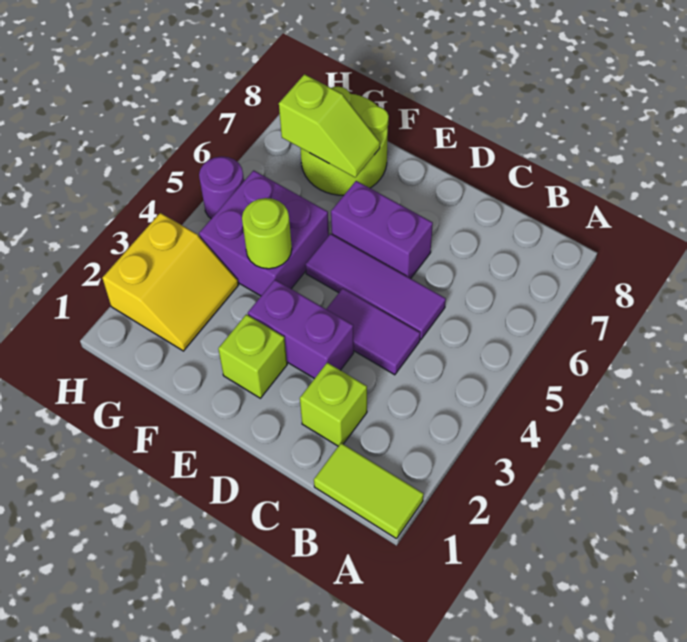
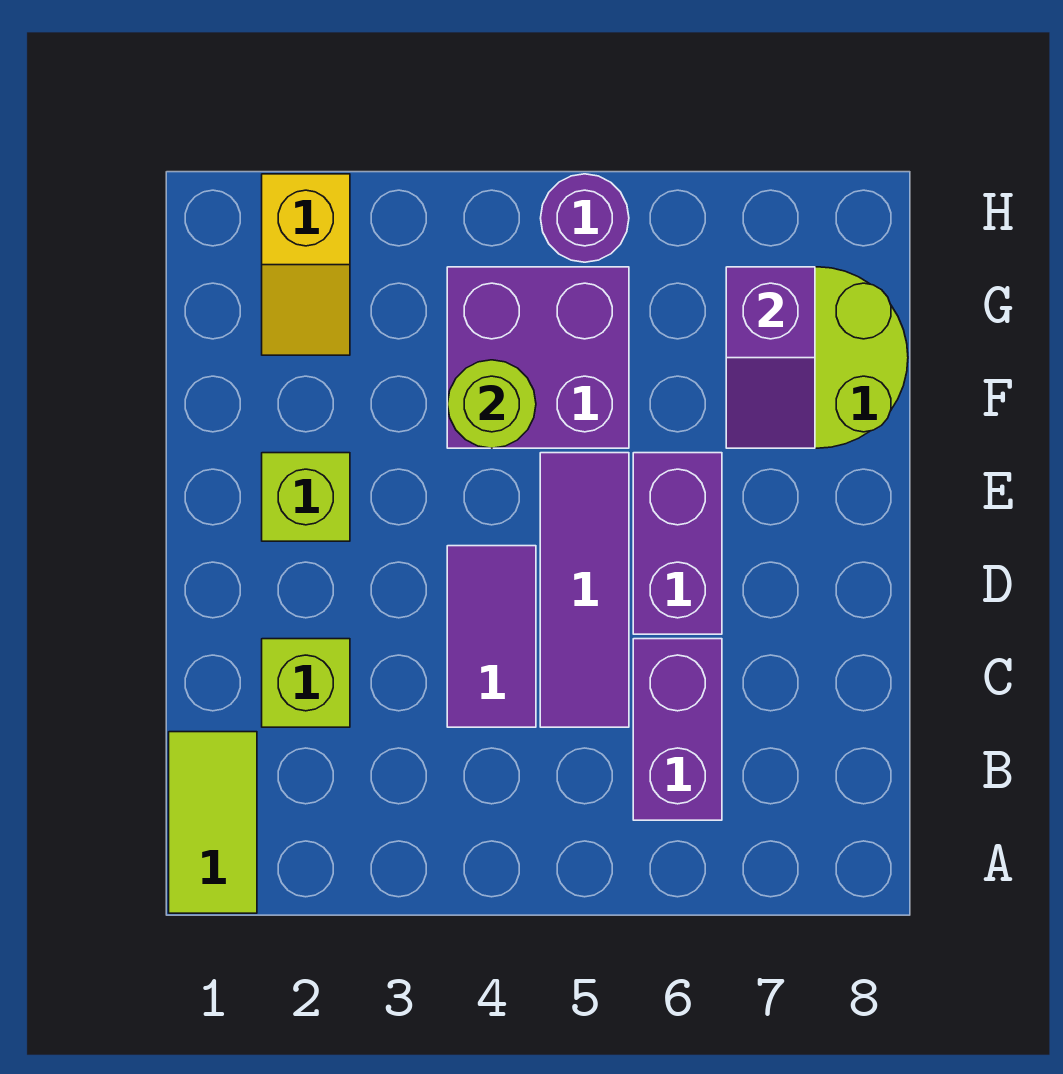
purple 1x2 brick [248,280,354,379] -> purple 1x2 brick moved to [633,639,722,820]
lime 1x2 slope [279,74,380,177] -> purple 1x2 slope [726,267,815,448]
yellow 2x2 slope [102,213,238,351] -> yellow 1x2 slope [262,174,350,355]

